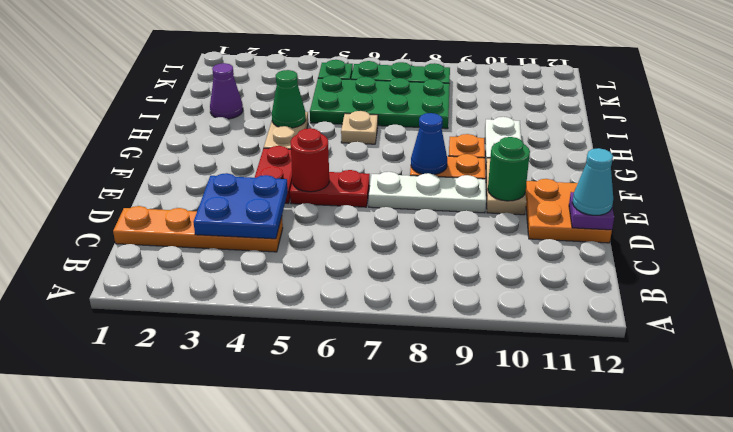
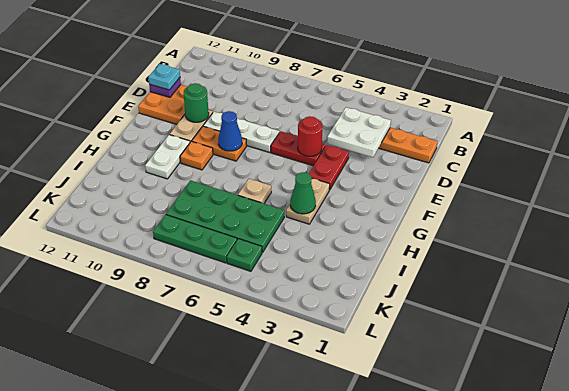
blue 2x2 plate [194,173,288,239] -> white 2x2 plate [327,107,391,157]
cyan 1x1 cone [572,148,613,215] -> cyan 1x1 plate [148,64,180,90]
purple 1x1 cone [210,63,243,119] -> none

